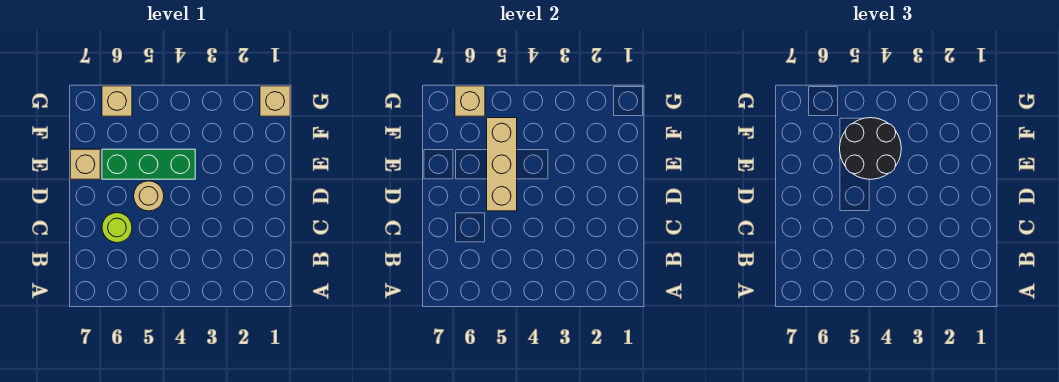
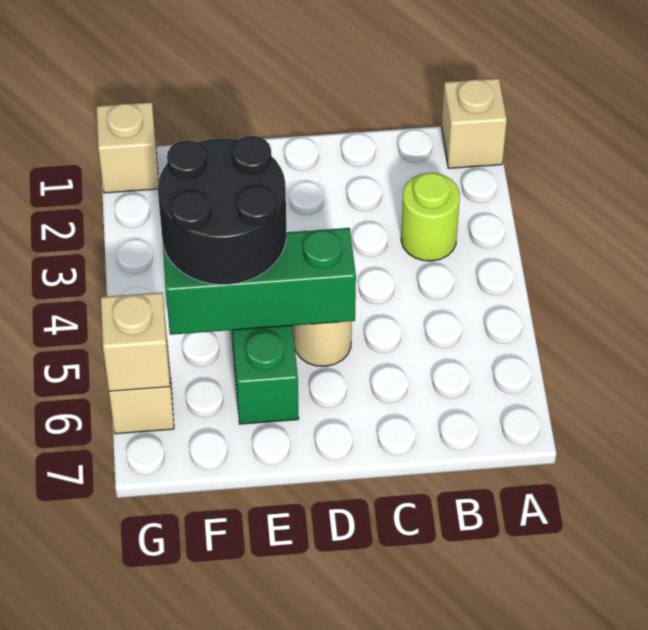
lime 1x1 round brick [102,213,132,243] -> lime 1x1 round brick moved to [401,173,460,261]
tan 1x3 brick [487,118,517,211] -> green 1x3 brick [163,228,356,335]
tan 1x1 brick [70,149,100,179] -> tan 1x1 brick moved to [442,78,507,168]

